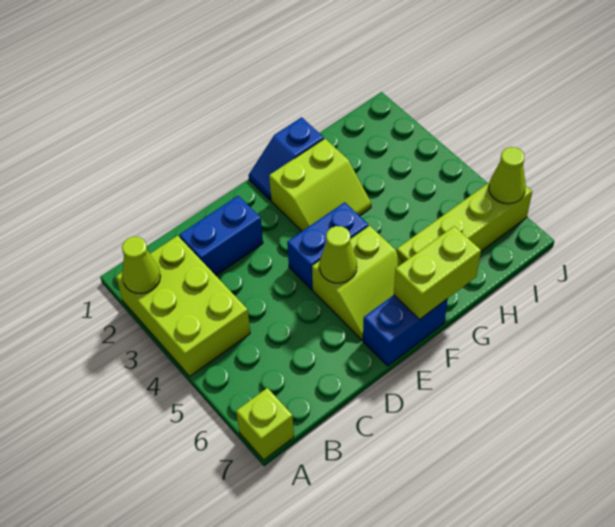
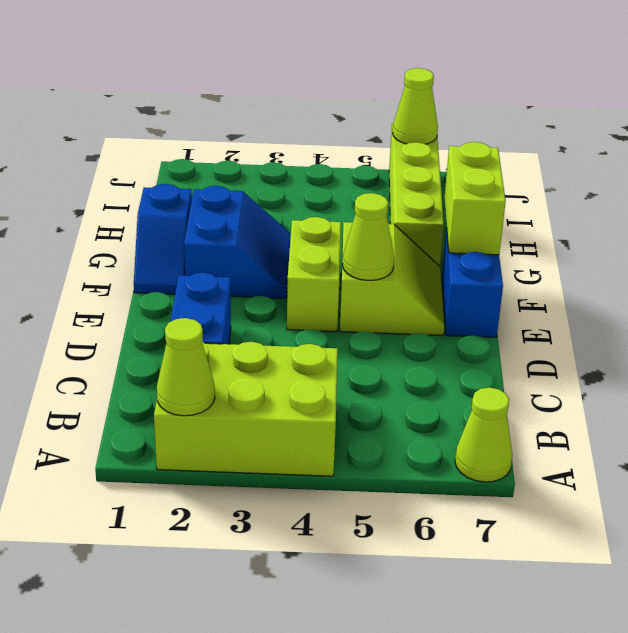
lime 1x1 brick [236,388,294,460] -> lime 1x1 cone [455,388,512,482]
blue 1x2 brick [287,202,368,290] -> lime 1x2 brick [287,217,341,332]
lime 2x2 slope [269,139,371,231] -> blue 2x2 slope [184,186,291,298]

